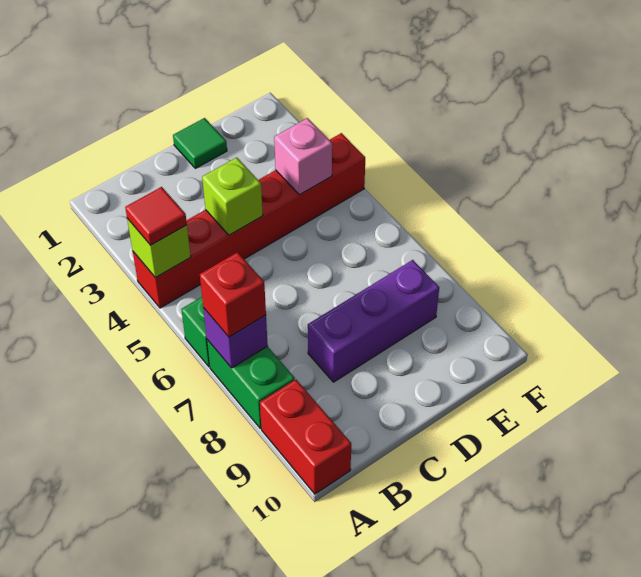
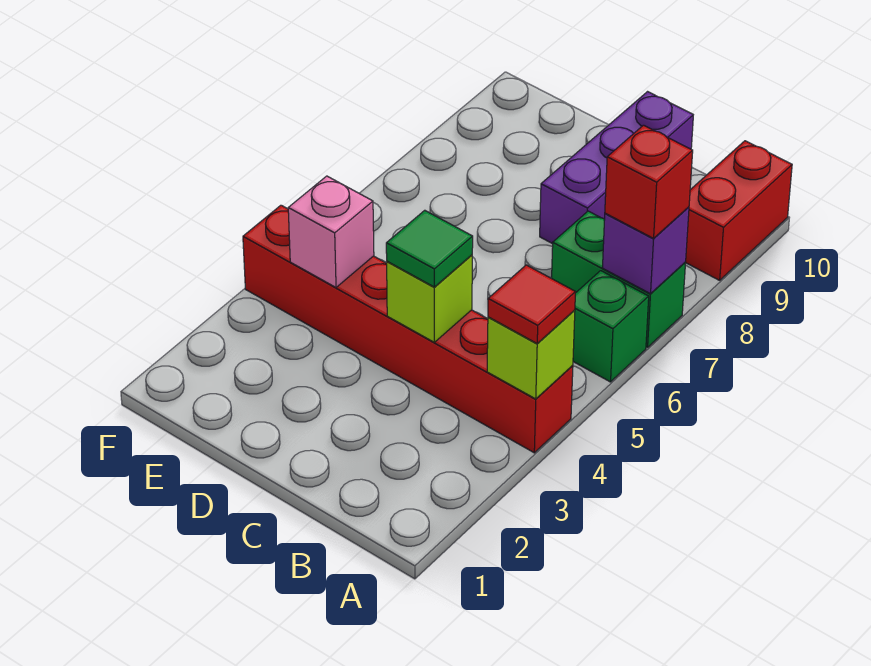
green 1x2 brick [207,340,295,429] -> green 1x2 brick turned to [552,211,686,347]
purple 1x3 brick [308,260,439,382] -> purple 1x3 brick turned to [540,92,693,244]
green 1x1 tile [173,118,227,168] -> green 1x1 tile moved to [386,210,473,287]

